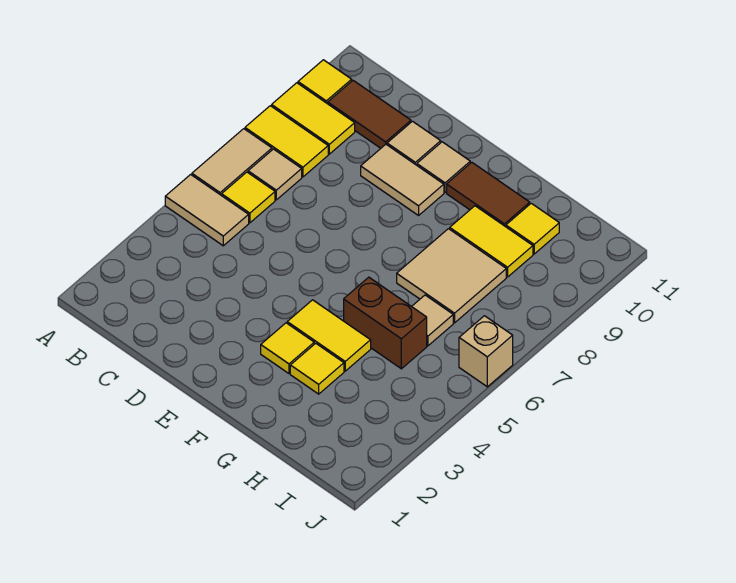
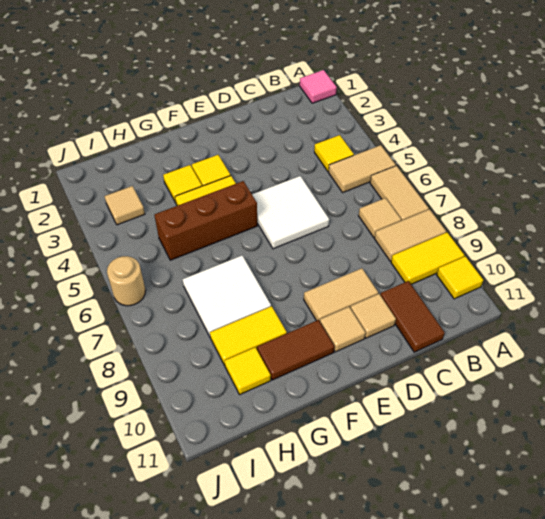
none -> pink 1x1 tile [300,70,337,103]
yellow 1x2 tile [245,106,328,177] -> tan 1x2 tile [374,209,446,261]
yellow 1x1 tile [222,172,275,223] -> yellow 1x1 tile moved to [314,135,354,171]
brown 1x2 tile [328,81,411,148] -> brown 1x2 tile turned to [380,281,445,352]
none -> white 2x2 tile [252,176,329,249]
brown 1x2 brick [344,277,427,369] -> brown 1x3 brick [155,181,257,260]
tan 2x2 tile [397,229,506,323] -> white 2x2 tile [183,256,271,337]
tan 1x1 tile [412,295,453,346] -> tan 1x1 tile moved to [104,186,145,225]
tan 1x1 brick [459,316,513,387] -> tan 1x1 round brick [107,256,145,306]

